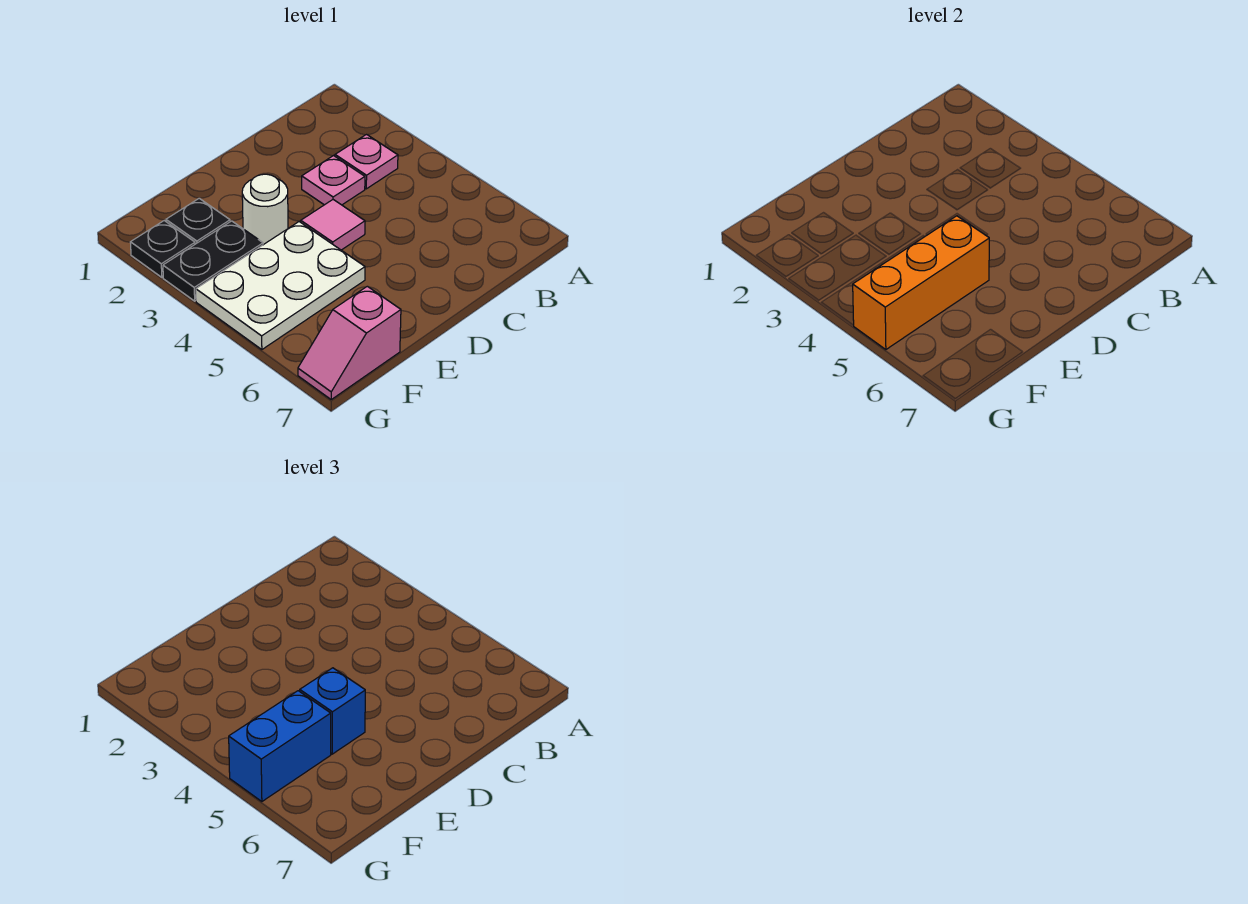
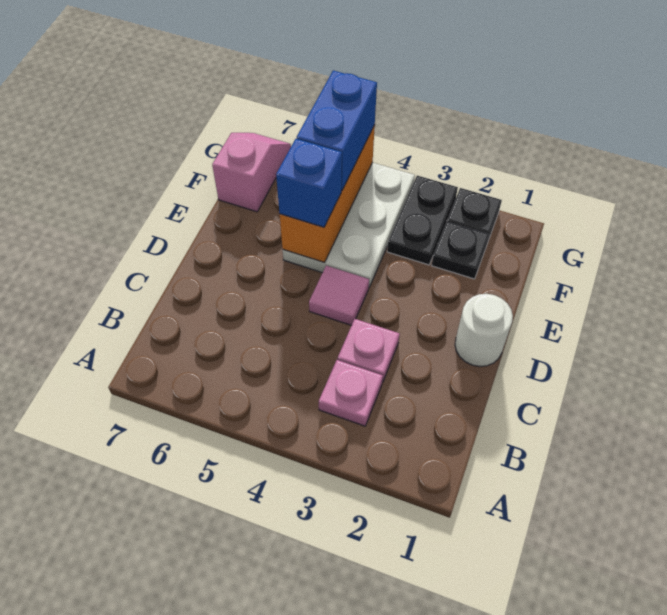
white 1x1 round brick [242,174,288,245] -> white 1x1 round brick moved to [455,294,513,367]

